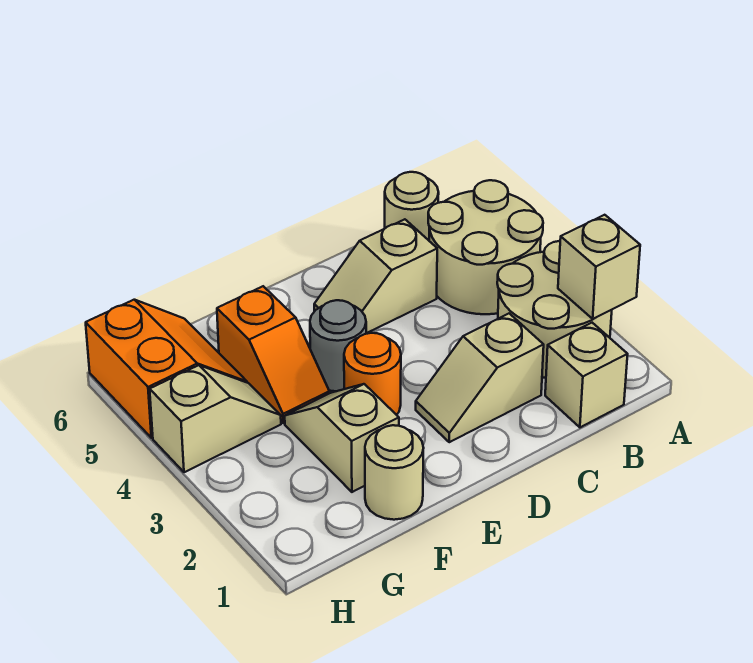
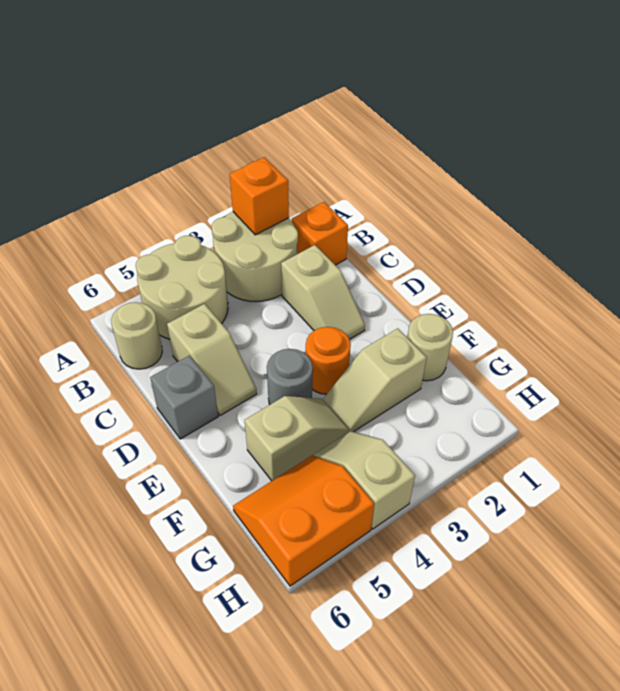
tan 1x1 brick [558,215,640,319] -> orange 1x1 brick [230,157,289,235]
tan 1x1 brick [545,323,628,427] -> orange 1x1 brick [292,202,348,265]
none -> grey 1x1 brick [150,356,218,439]
orange 1x2 slope [217,286,329,423] -> tan 1x2 slope [245,396,349,481]

